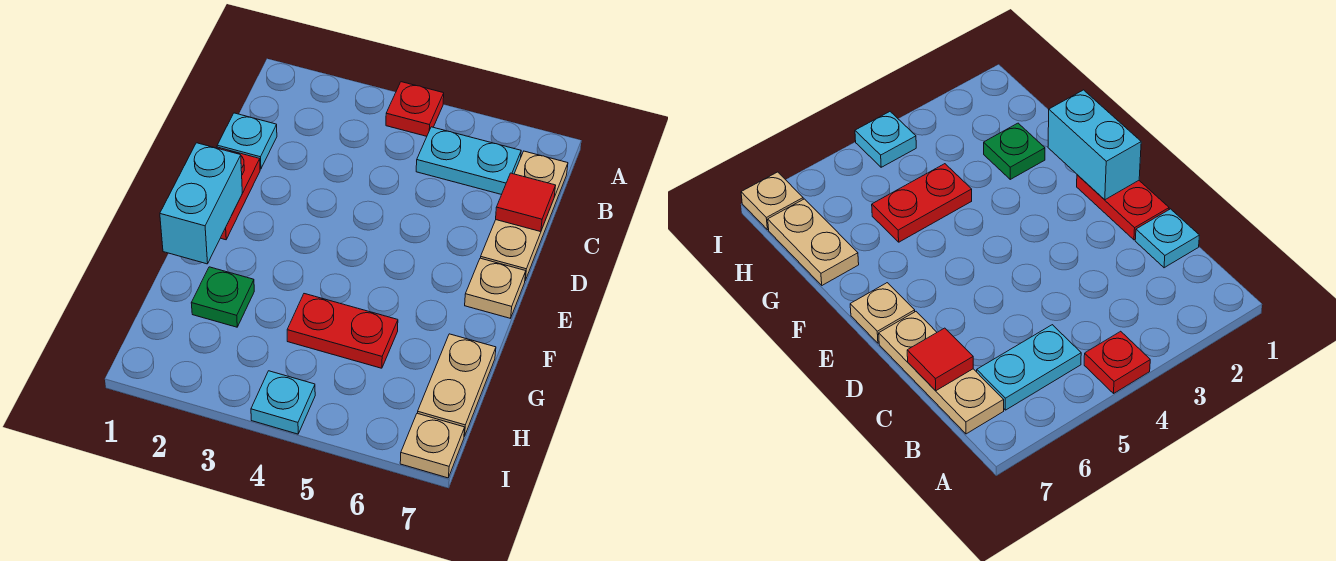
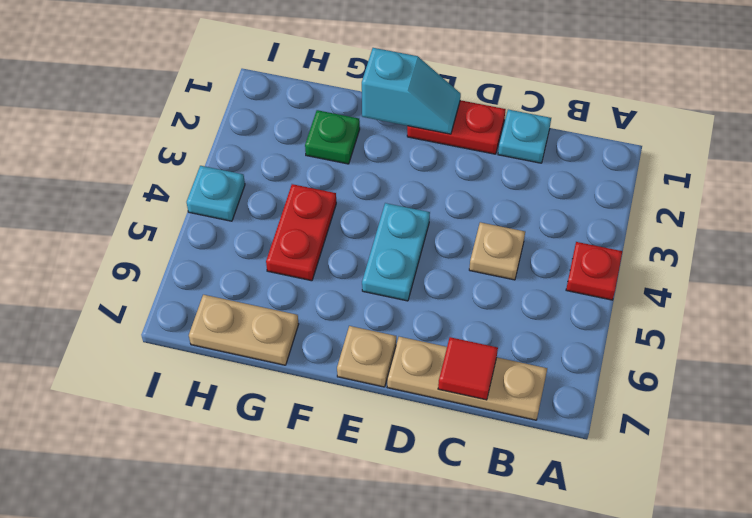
cyan 1x2 plate [416,127,521,195] -> cyan 1x2 plate moved to [362,203,430,301]
cyan 1x2 brick [160,143,242,264] -> cyan 1x2 slope [362,48,461,134]
tan 1x1 plate [400,413,465,478] -> tan 1x1 plate moved to [469,222,525,280]

